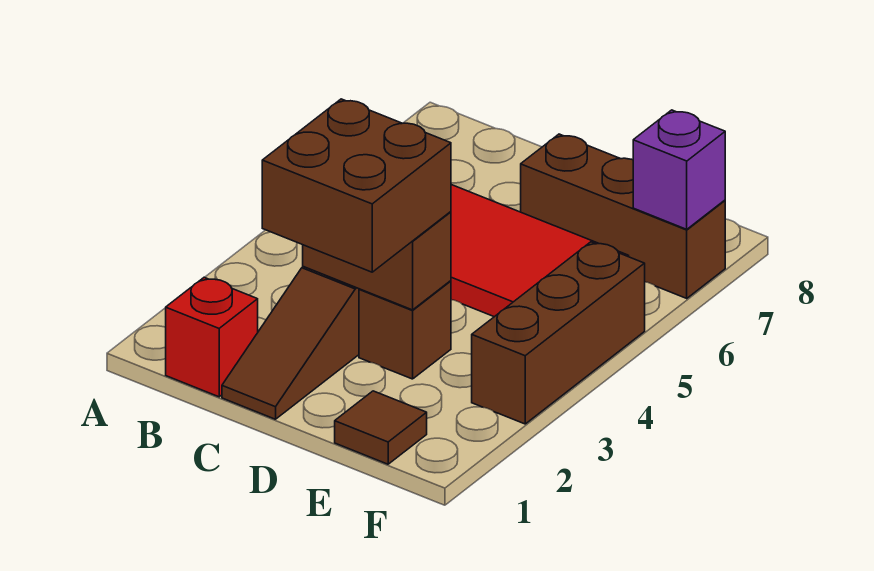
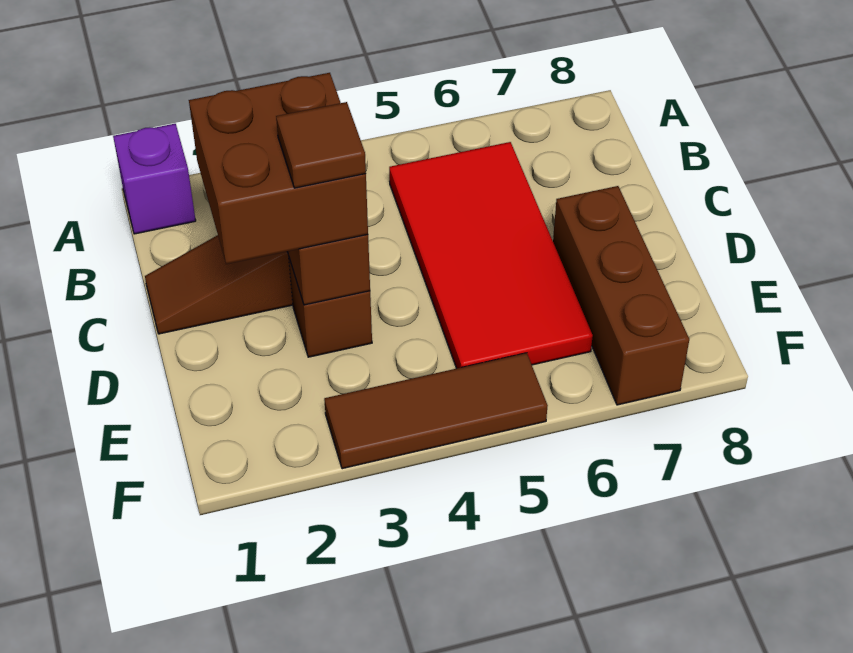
red 1x1 brick [166,277,258,397] -> none
brown 1x1 tile [335,391,427,464] -> brown 1x1 tile moved to [276,102,366,188]
brown 1x3 brick [472,242,645,424] -> brown 1x3 tile [324,353,548,469]
purple 1x1 brick [633,110,725,229] -> purple 1x1 brick moved to [113,124,196,234]

